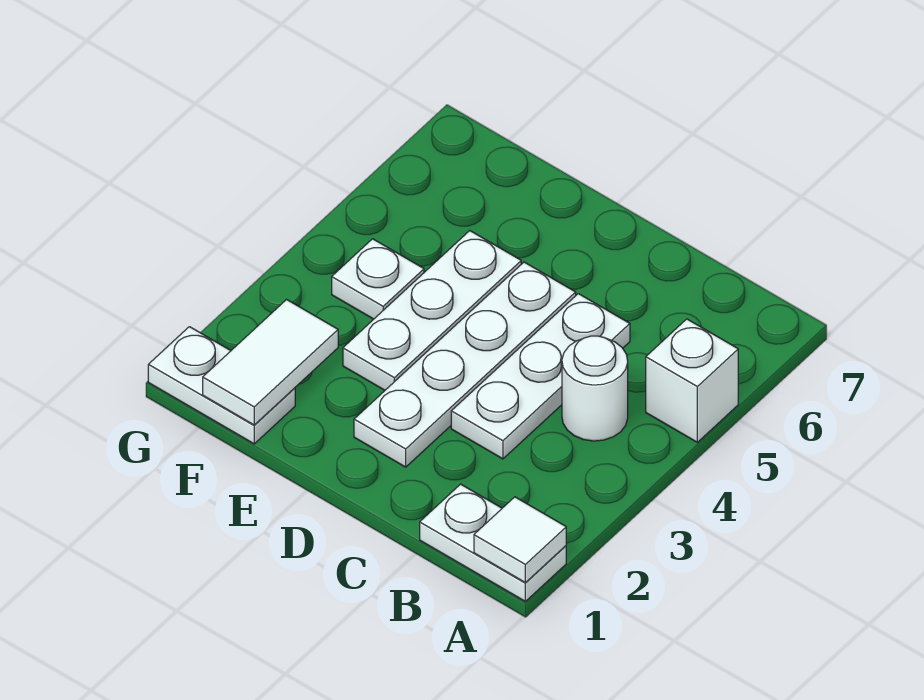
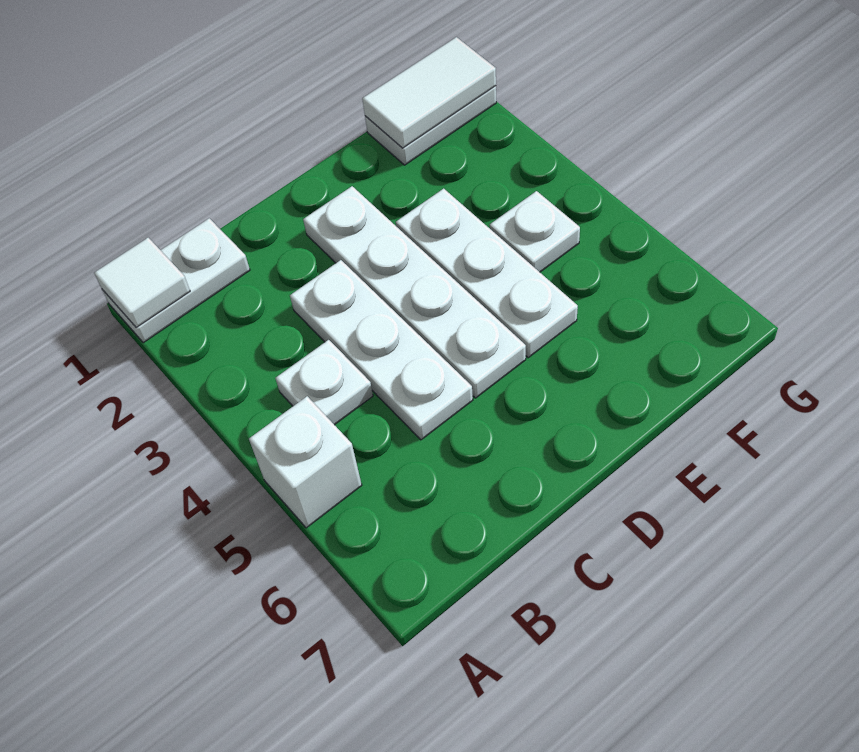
white 1x1 round brick [562,336,628,441] -> white 1x1 plate [276,340,373,425]
white 1x2 tile [203,300,338,425] -> white 1x2 tile turned to [362,37,496,148]

